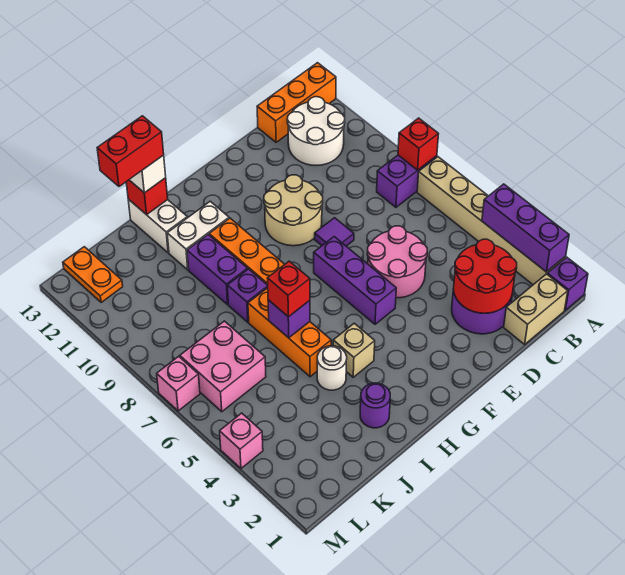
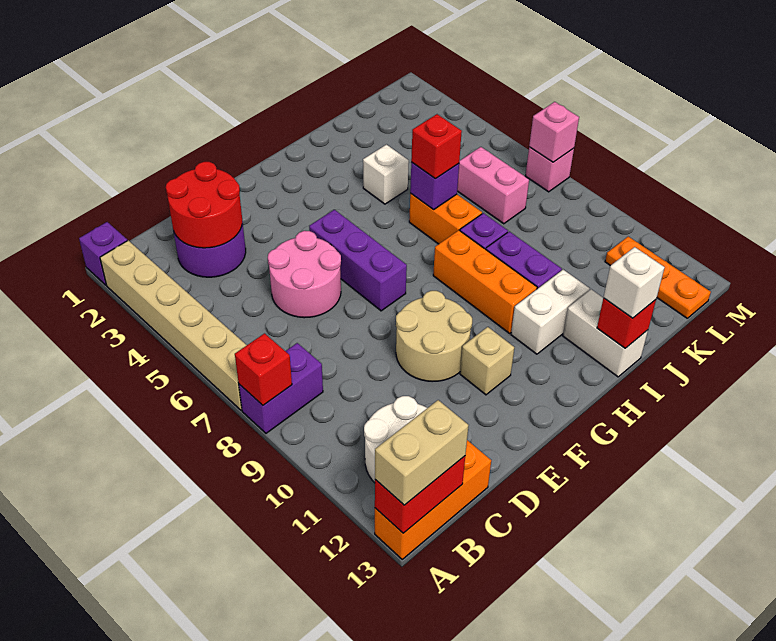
purple 1x3 brick [482,184,569,272] -> none
tan 1x2 brick [504,274,568,344] -> tan 1x2 brick moved to [375,400,469,505]
purple 1x1 tile [315,218,354,246] -> none
tan 1x1 brick [333,323,375,377] -> tan 1x1 brick moved to [460,327,514,395]
purple 1x1 round brick [360,383,390,428] -> none
white 1x1 round brick [317,346,347,390] -> white 1x1 brick [363,145,409,204]
orange 1x3 brick [248,288,331,377] -> orange 1x2 brick [409,193,482,244]
red 1x2 brick [97,116,164,186] -> red 1x2 brick moved to [375,456,465,533]
pink 2x2 brick [180,321,266,412] -> pink 1x2 brick [457,147,529,224]
orange 1x2 plate [63,247,123,302] -> orange 1x3 plate [605,237,711,318]
pink 1x1 brick [220,413,263,468] -> pink 1x1 brick moved to [529,102,579,162]

